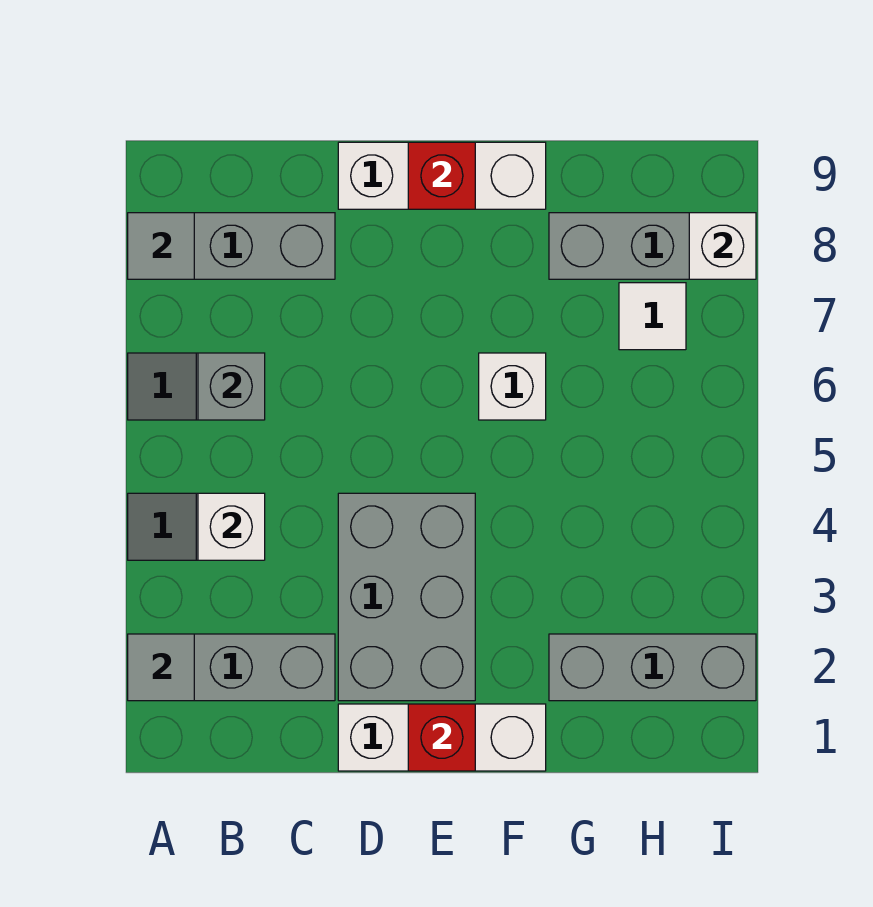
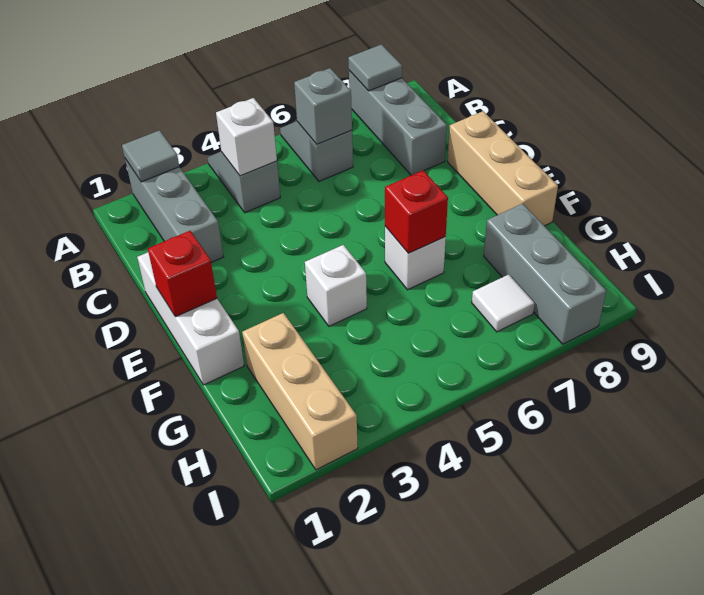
grey 2x3 brick [338,493,475,701] -> none
white 1x3 brick [338,142,546,209] -> tan 1x3 brick [448,111,558,226]
red 1x1 brick [408,142,475,209] -> red 1x1 brick moved to [385,170,448,253]
grey 1x3 brick [549,634,756,701] -> tan 1x3 brick [242,313,358,470]
white 1x1 brick [689,213,756,279] -> white 1x1 brick moved to [305,245,367,326]

